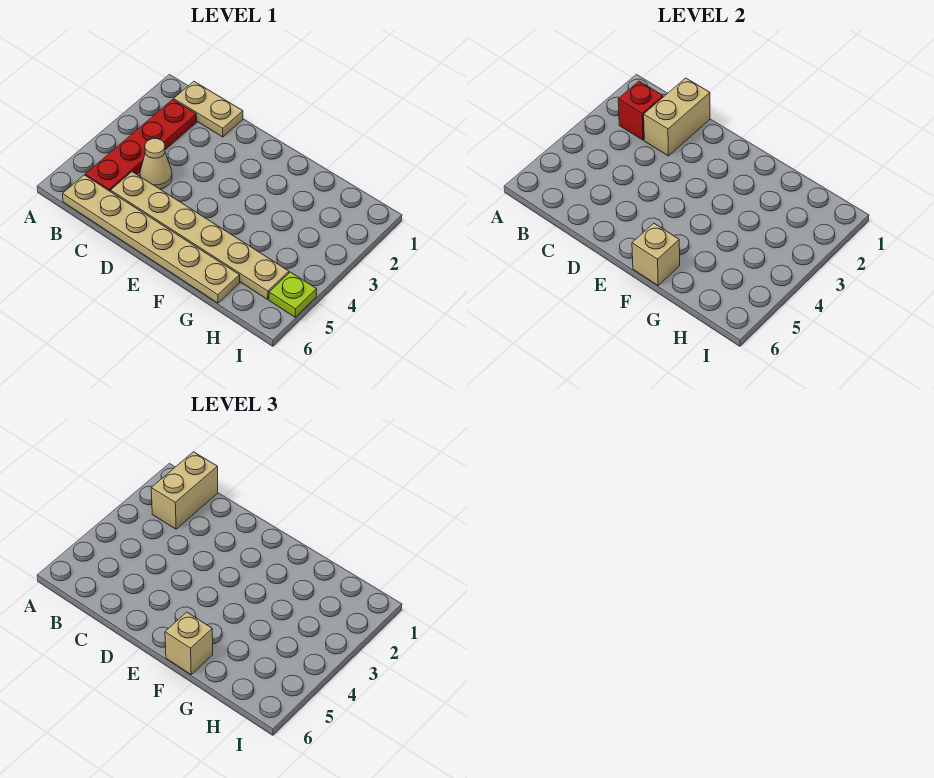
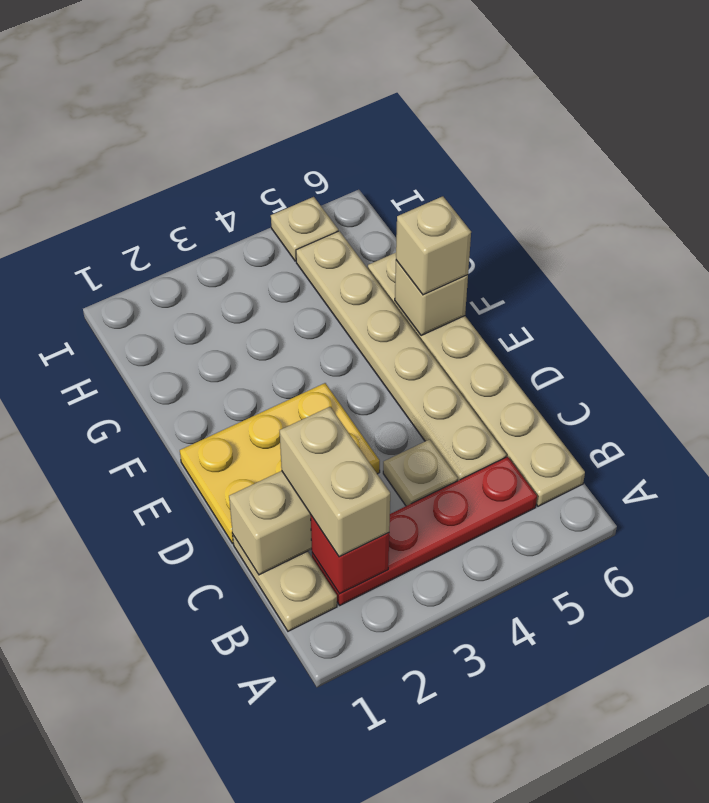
tan 1x2 brick [151,452,218,529] -> tan 1x2 brick turned to [280,407,390,557]
tan 1x1 cone [140,139,172,189] -> tan 1x1 plate [383,439,458,506]
none -> yellow 2x3 plate [180,383,380,543]
lime 1x1 plate [269,272,317,317] -> tan 1x1 plate [271,197,338,261]

